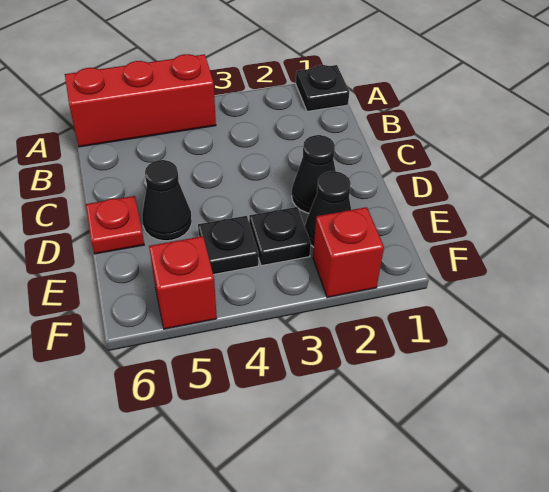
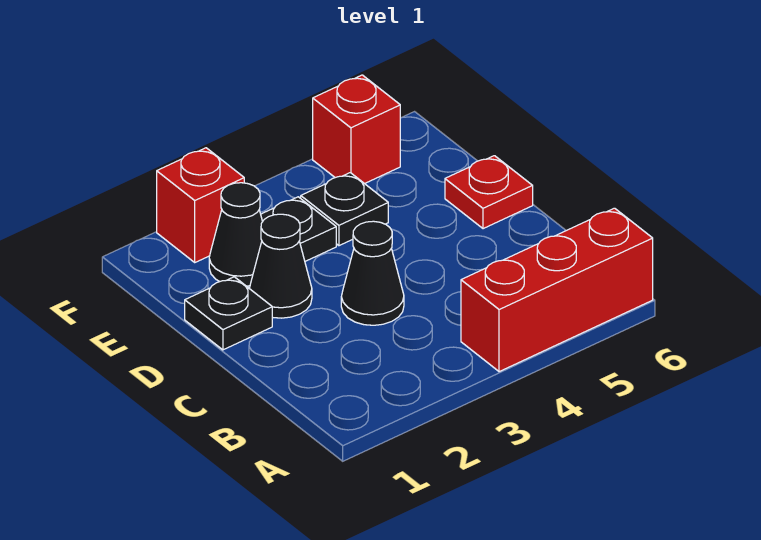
black 1x1 plate [296,65,349,111] -> black 1x1 plate moved to [185,277,272,350]
black 1x1 cone [142,160,192,241] -> black 1x1 cone moved to [341,221,404,325]

